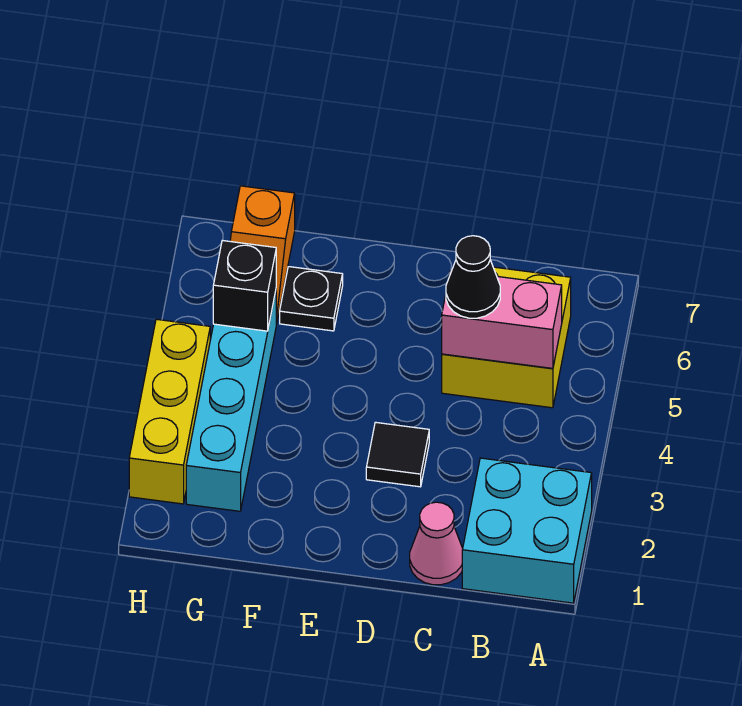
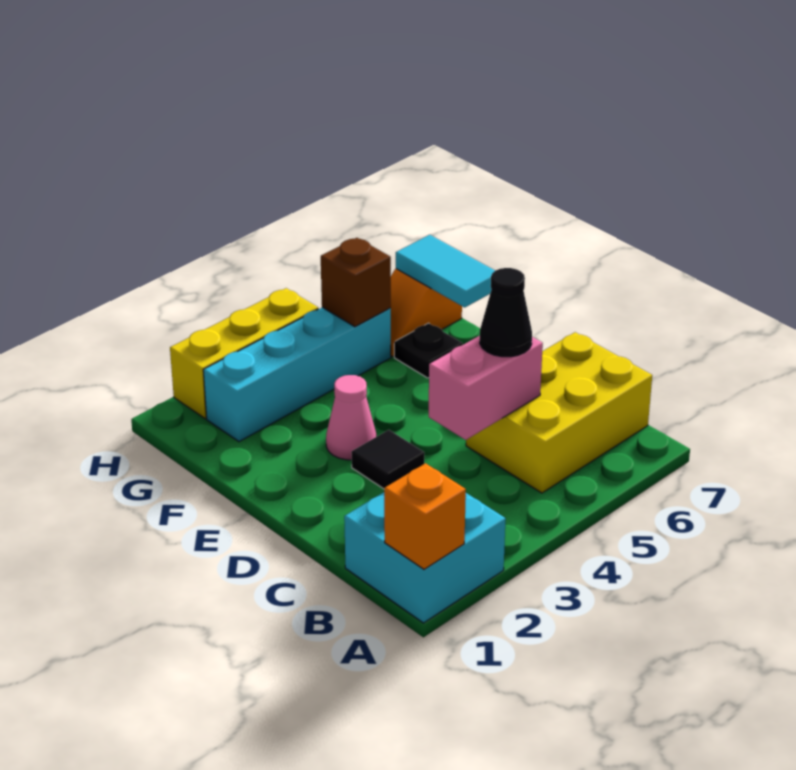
none -> orange 1x1 brick [384,463,466,569]
yellow 2x2 brick [442,267,571,408] -> yellow 2x3 brick [466,332,652,493]
pink 1x2 brick [442,270,562,368] -> pink 1x2 brick turned to [429,336,543,440]
pink 1x1 cone [410,502,463,585] -> pink 1x1 cone moved to [326,375,376,460]
none -> cyan 1x2 tile [396,235,495,307]
black 1x1 brick [213,240,276,331] -> brown 1x1 brick [321,238,391,327]

